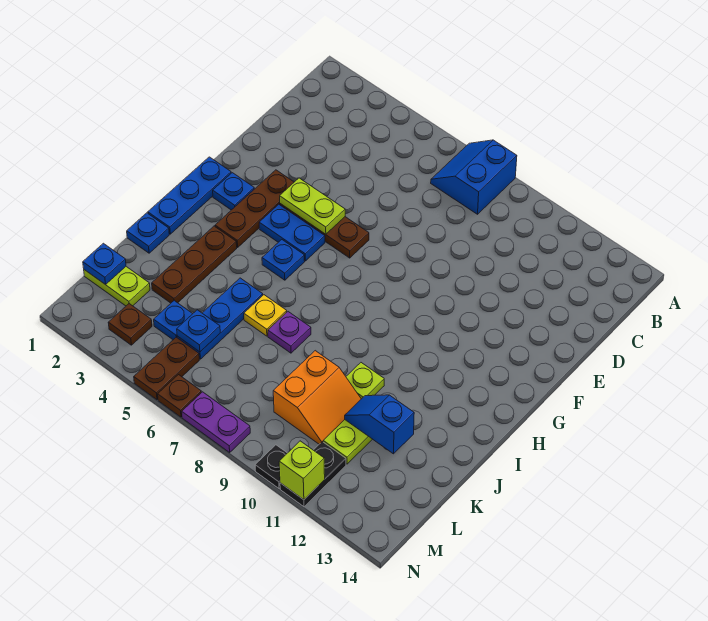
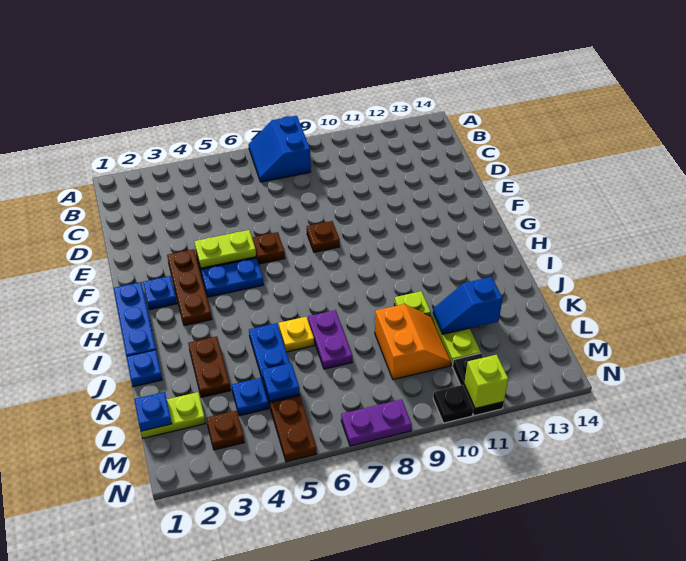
blue 1x1 plate [262,240,305,280] -> none
brown 1x3 plate [152,226,237,303] -> brown 1x2 plate [188,336,231,397]
purple 1x1 plate [268,312,311,353] -> purple 1x2 plate [308,310,352,369]
brown 1x1 plate [158,375,201,417] -> brown 1x1 plate moved to [307,221,340,252]

